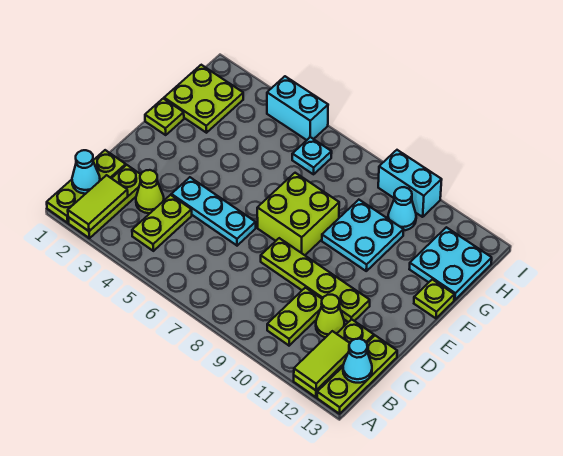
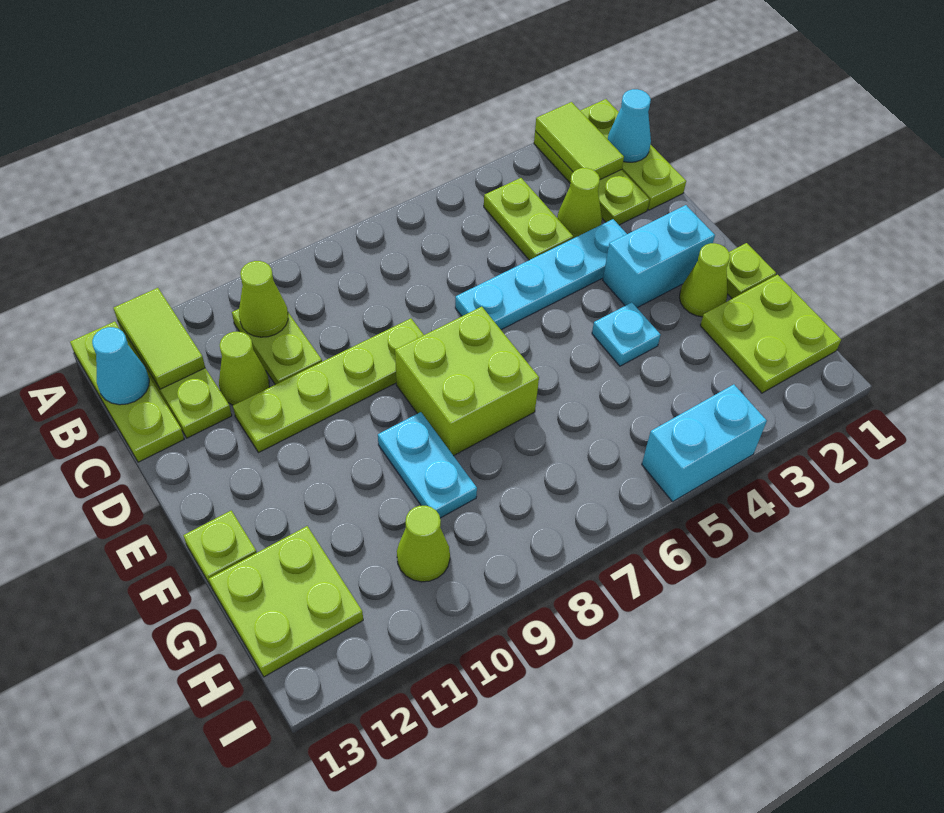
none -> lime 1x1 cone [239,261,288,337]
cyan 1x3 plate [171,177,256,246] -> cyan 1x4 plate [455,219,627,330]
none -> lime 1x1 cone [679,243,730,317]
cyan 2x2 plate [322,200,403,271] -> cyan 1x2 plate [378,412,477,518]
cyan 2x2 plate [410,227,492,300] -> lime 2x2 plate [209,526,363,677]
cyan 1x1 plate [292,137,332,174] -> cyan 1x1 plate moved to [592,303,661,366]
cyan 1x1 cone [388,187,416,230] -> lime 1x1 cone [397,506,450,582]
cyan 1x2 brick [378,150,442,217] -> cyan 1x2 brick moved to [603,205,715,308]

